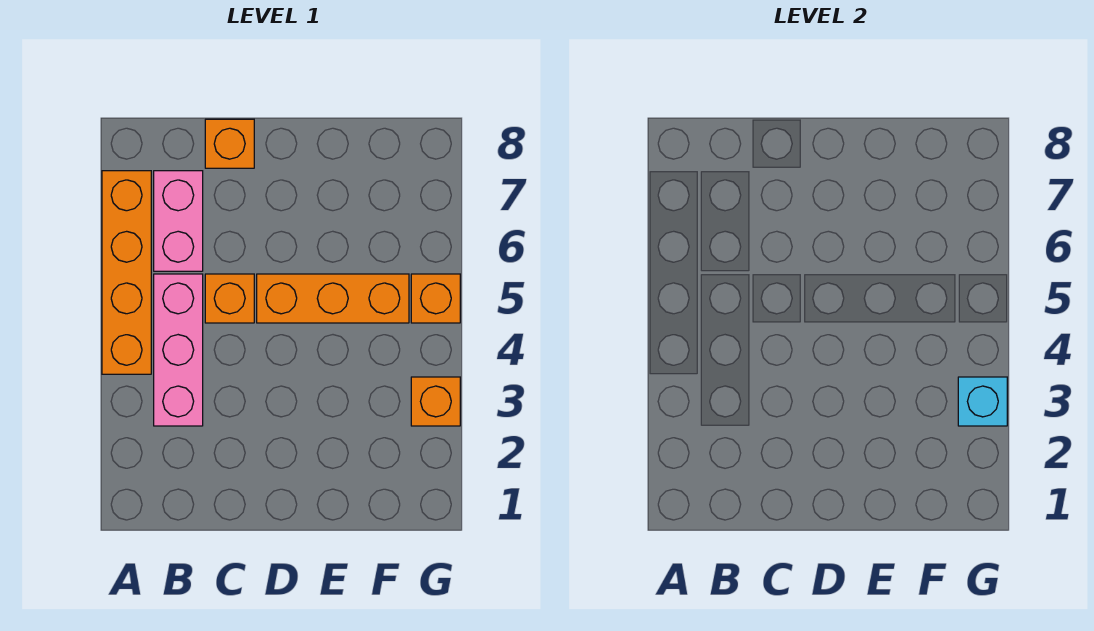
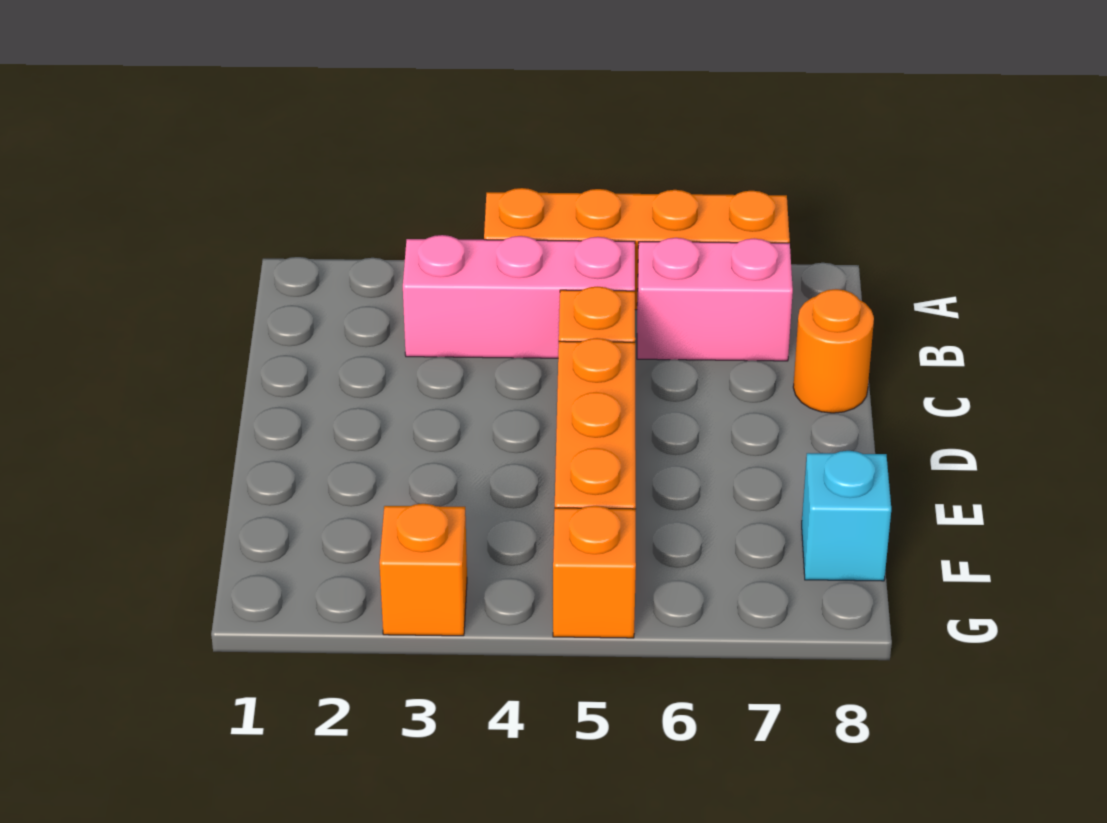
orange 1x1 brick [205,119,254,168] -> orange 1x1 round brick [793,289,874,413]
cyan 1x1 brick [958,377,1007,426] -> cyan 1x1 brick moved to [802,451,891,581]

